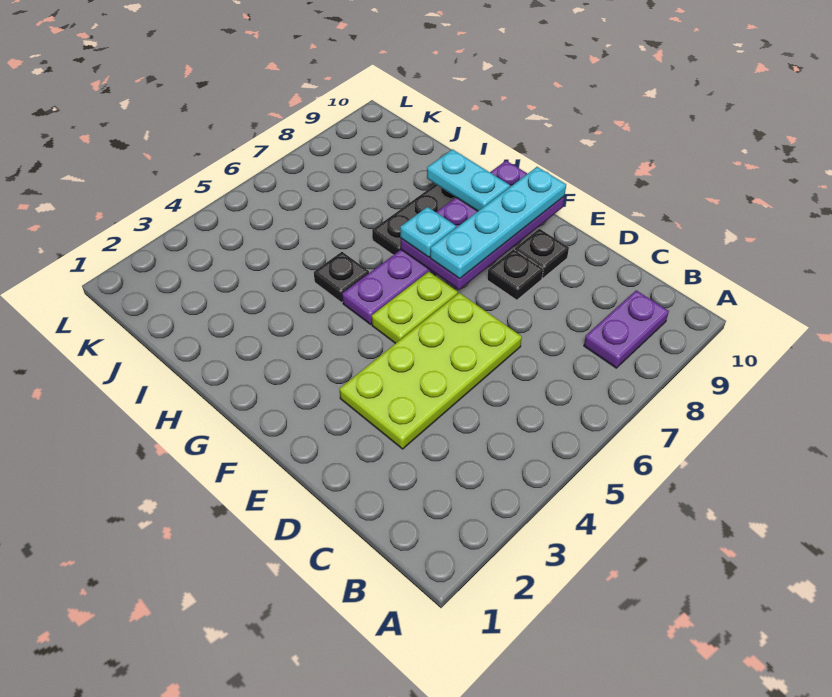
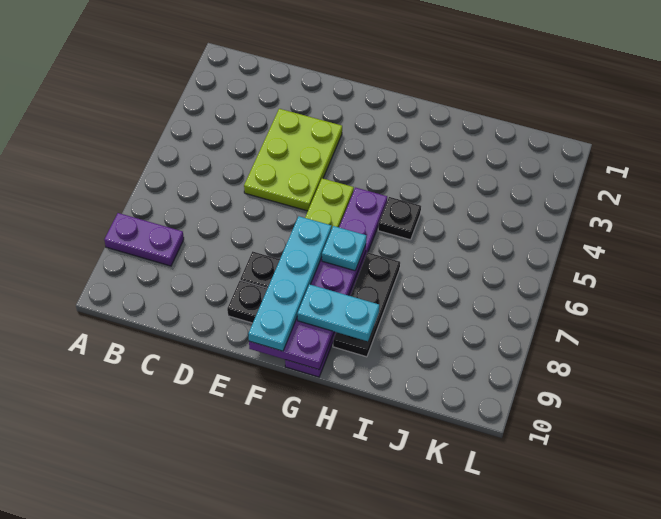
purple 1x2 plate [584,290,669,368] -> purple 1x2 plate turned to [104,213,184,266]
lime 2x4 plate [339,293,522,449] -> lime 2x3 plate [244,109,342,211]

